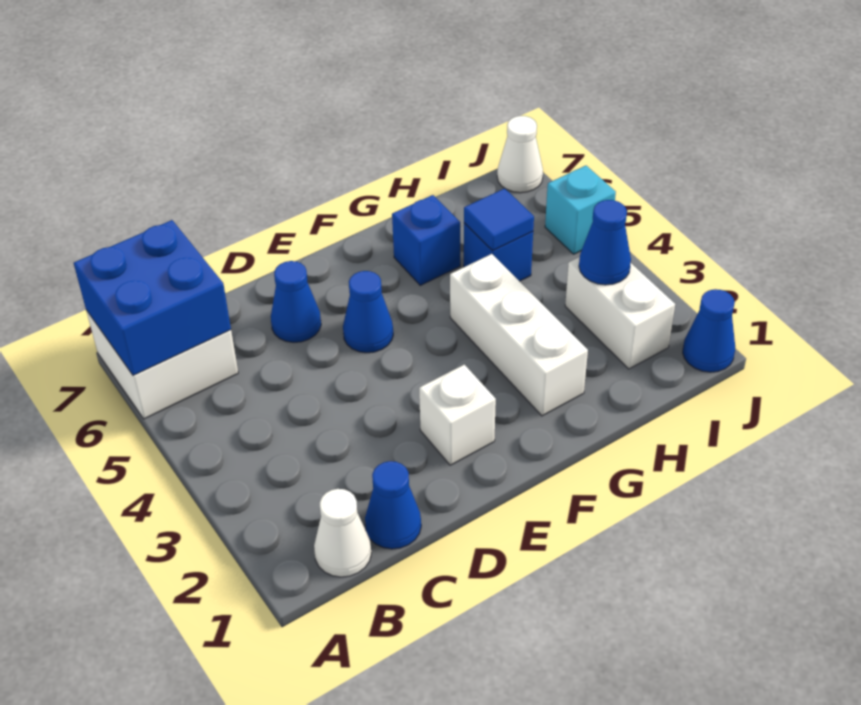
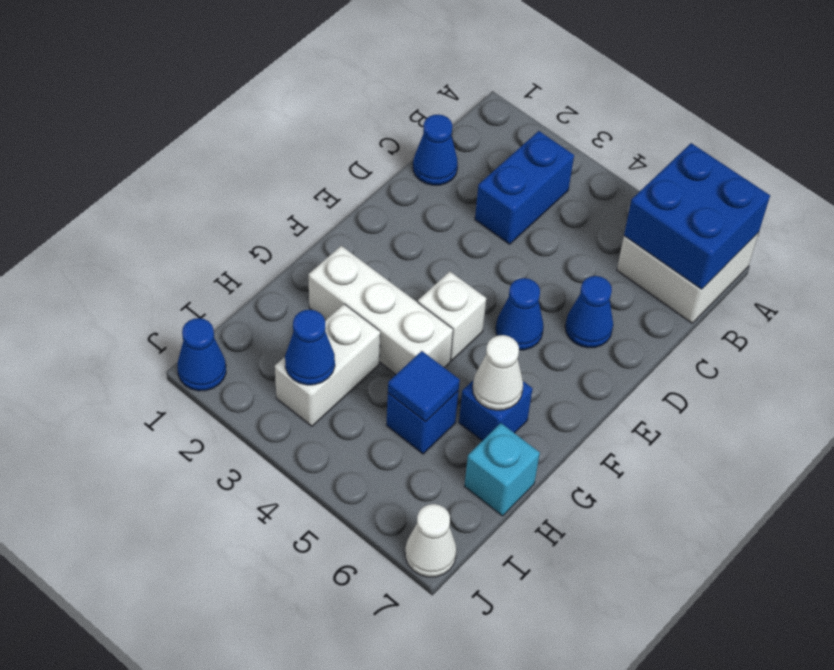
white 1x1 cone [314,489,371,577] -> white 1x1 cone moved to [473,335,523,410]
none -> blue 1x2 brick [475,131,574,244]
white 1x1 brick [419,365,496,465] -> white 1x1 brick moved to [418,271,486,360]
white 1x2 brick [565,257,675,369] -> white 1x2 brick turned to [275,304,380,426]
cyan 1x1 brick [545,166,616,254] -> cyan 1x1 brick moved to [464,423,540,516]

